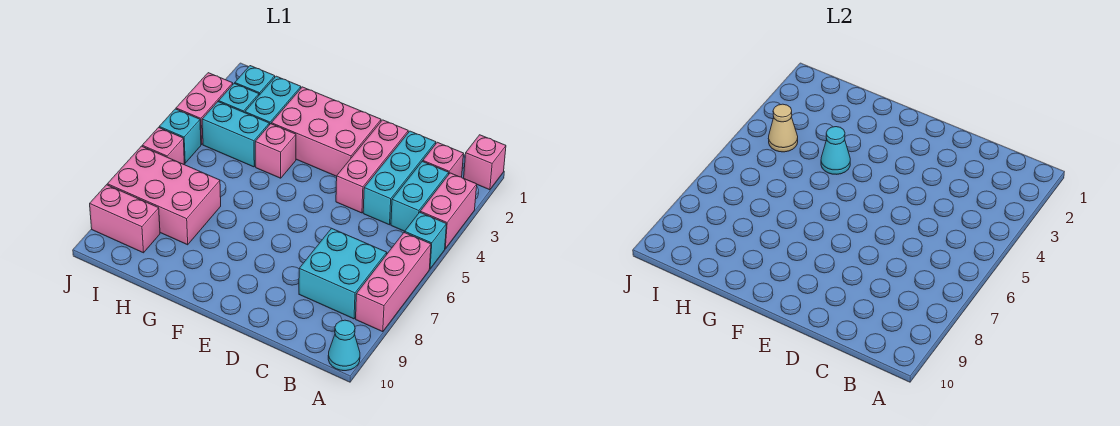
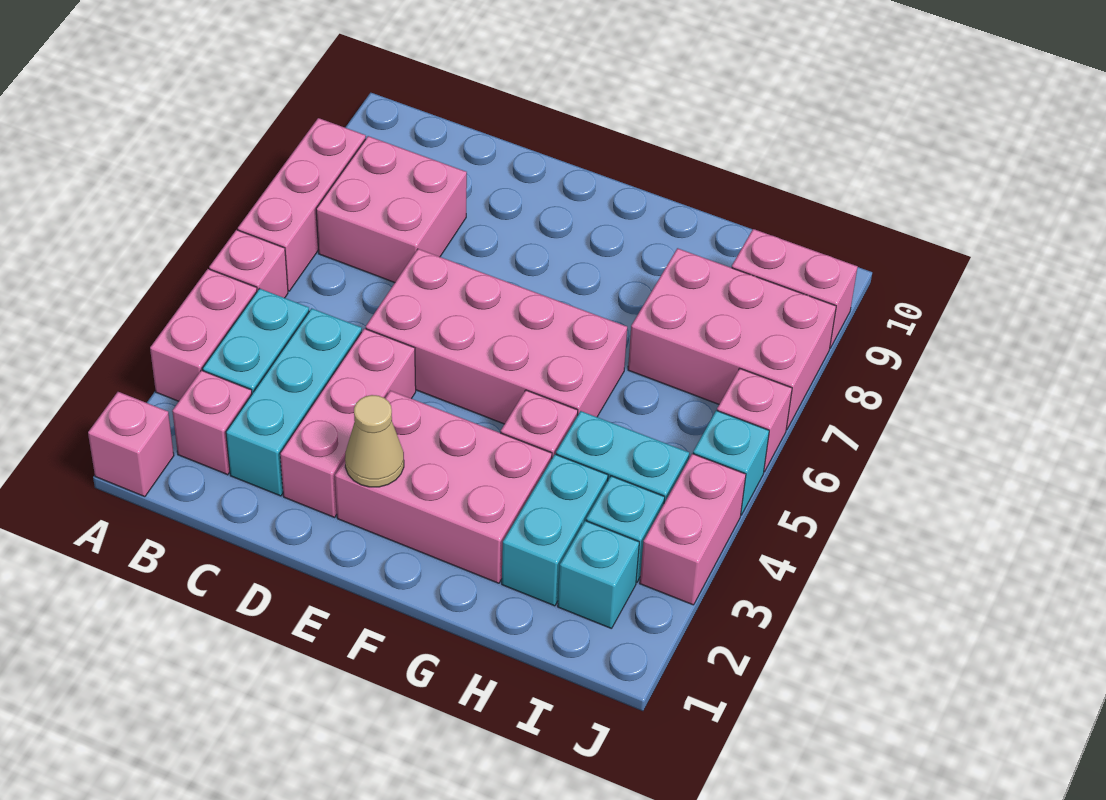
cyan 1x1 brick [405,212,447,268] -> pink 1x1 brick [209,230,288,298]
cyan 1x1 cone [328,320,360,371] -> none
cyan 2x2 brick [299,228,387,319] -> pink 2x2 brick [316,136,467,283]
none -> pink 2x4 brick [366,249,627,424]
cyan 1x1 cone [821,127,850,174] -> none
tan 1x1 cone [768,104,798,152] -> tan 1x1 cone moved to [345,395,404,487]

